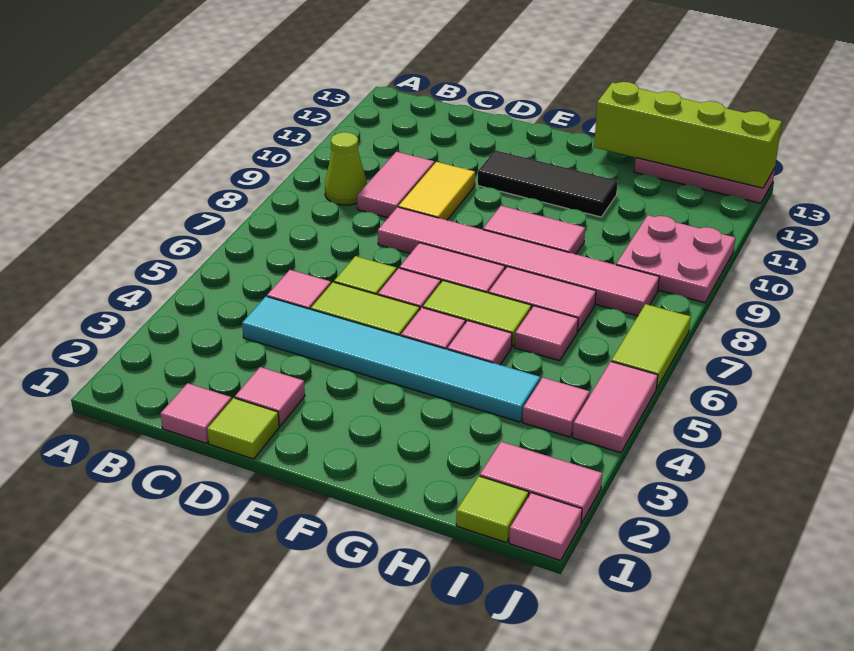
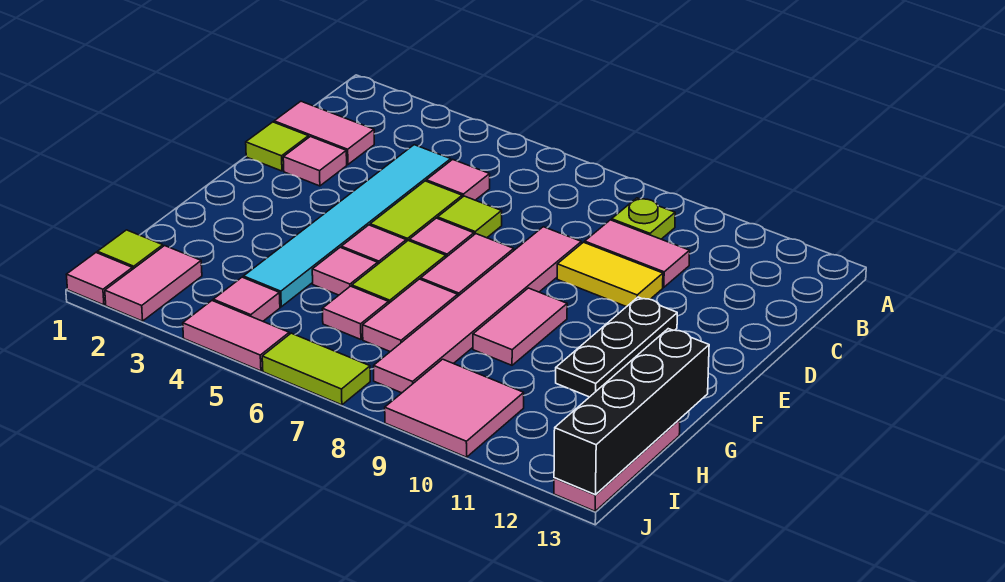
lime 1x1 cone [325,132,367,205] -> lime 1x1 plate [612,198,675,239]
pink 1x1 tile [161,383,232,443] -> pink 1x2 tile [274,101,374,164]
black 1x3 tile [478,150,618,217] -> black 1x3 plate [556,297,677,397]
lime 1x4 brick [594,82,782,188] -> black 1x4 brick [554,329,709,495]
pink 2x2 plate [616,215,735,303] -> pink 2x2 tile [385,359,524,457]

